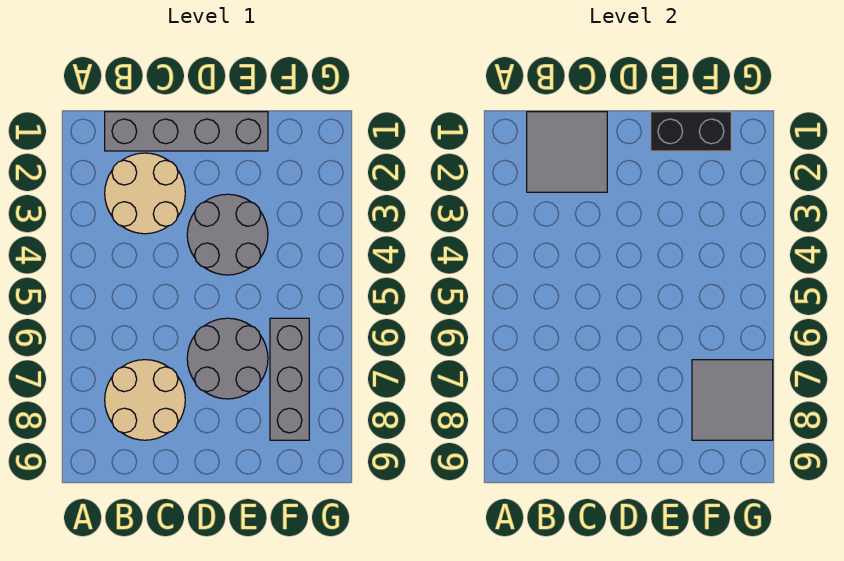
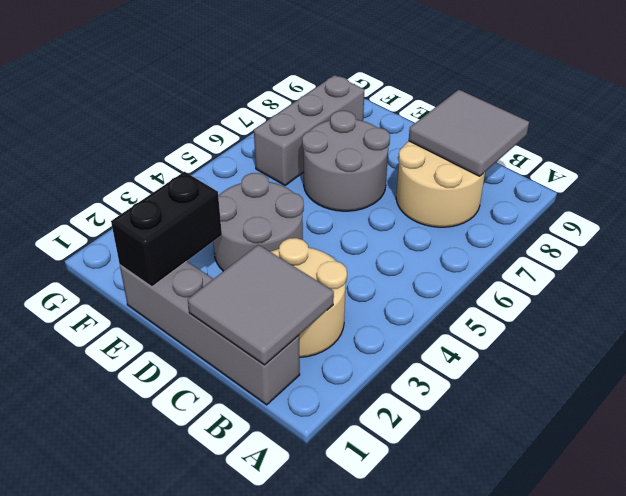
black 1x2 brick [651,112,731,151] -> black 1x2 brick turned to [111,172,222,287]
grey 2x2 tile [692,360,773,440] -> grey 2x2 tile moved to [409,90,529,176]

